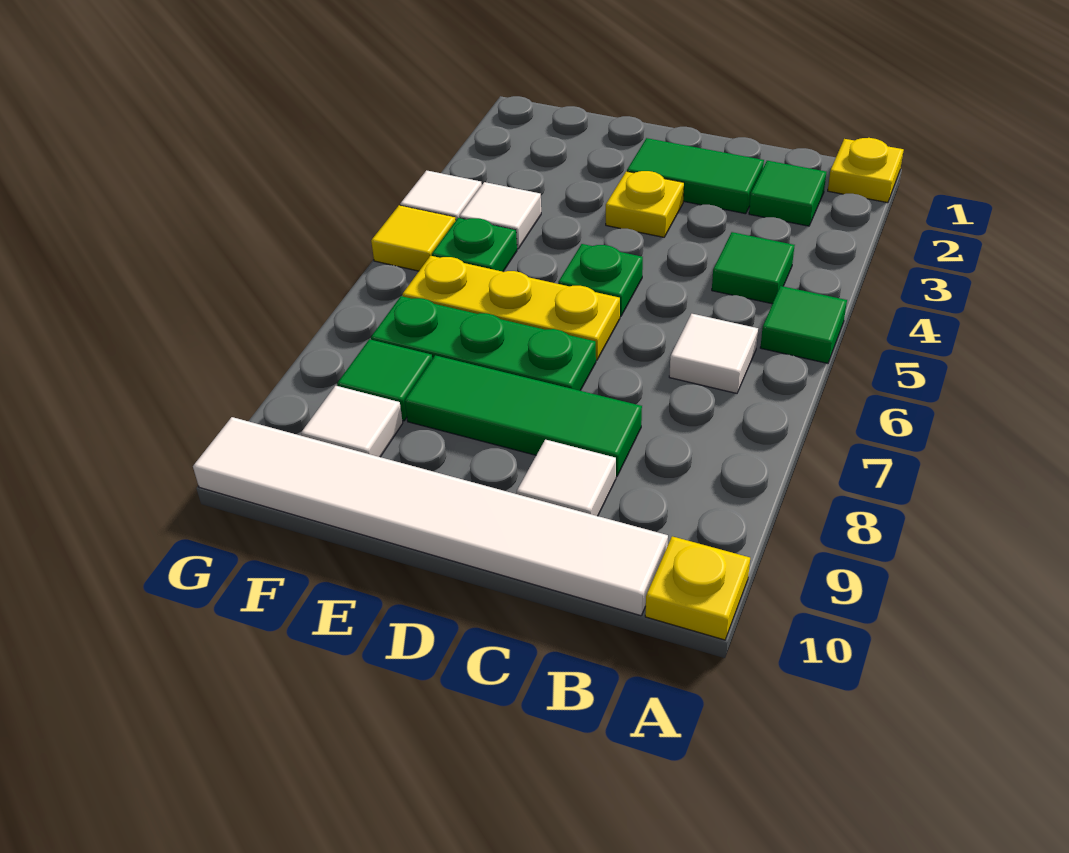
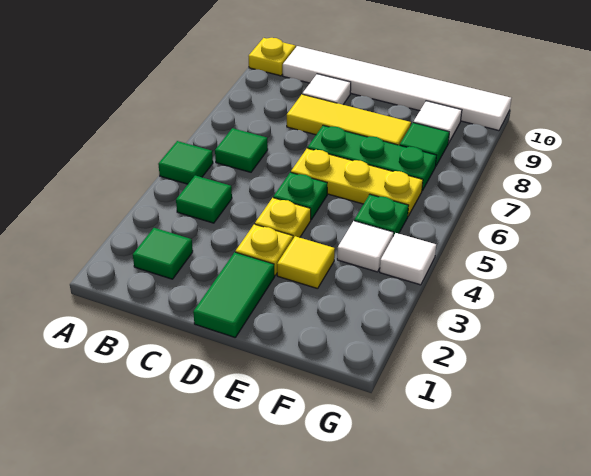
yellow 1x1 plate [828,138,904,203] -> yellow 1x1 plate moved to [255,198,311,238]
white 1x1 tile [669,314,758,393] -> green 1x1 tile [215,128,268,172]
green 1x2 tile [627,138,764,214] -> green 1x2 tile turned to [193,252,275,337]
green 1x3 tile [405,355,642,476] -> yellow 1x3 tile [287,94,411,145]
yellow 1x1 tile [371,205,456,271] -> yellow 1x1 tile moved to [277,236,335,289]

